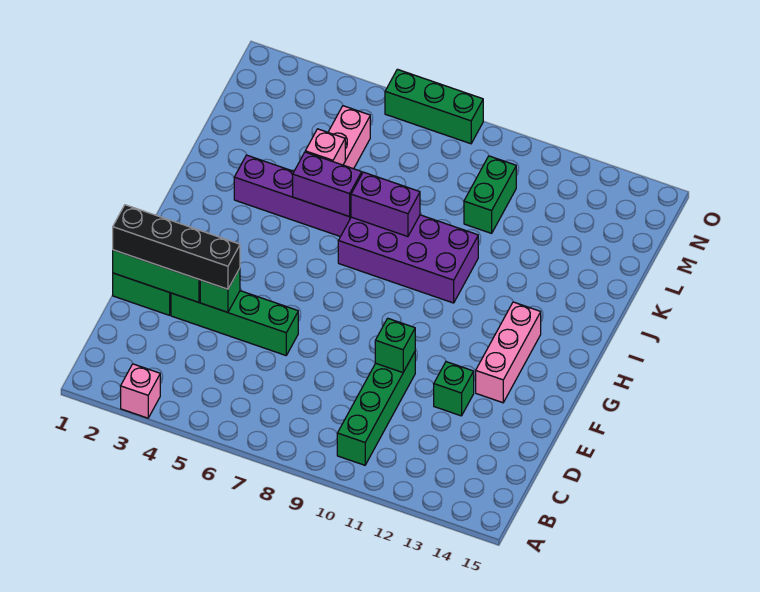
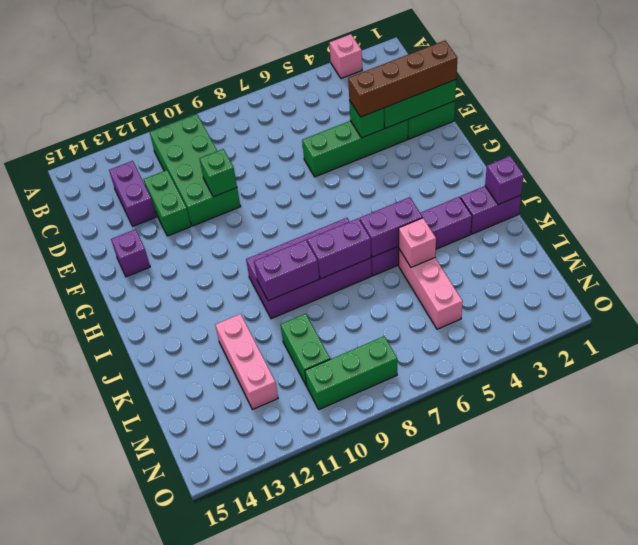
green 1x4 brick [337,352,415,465] -> green 2x4 brick [150,114,241,226]
none -> purple 1x2 brick [109,161,156,226]
black 1x4 brick [113,205,240,289] -> brown 1x4 brick [348,41,457,117]
green 1x1 brick [434,362,474,416] -> green 1x2 brick [143,170,191,236]
pink 1x3 brick [476,302,541,403] -> pink 1x3 brick moved to [215,314,278,409]
none -> purple 1x1 brick [111,229,150,277]
none -> purple 1x2 brick [460,186,521,234]
none -> purple 1x1 brick [485,156,524,205]
none -> purple 1x2 brick [254,240,319,301]
green 1x3 brick [385,69,483,144] -> green 1x3 brick moved to [305,336,397,410]

